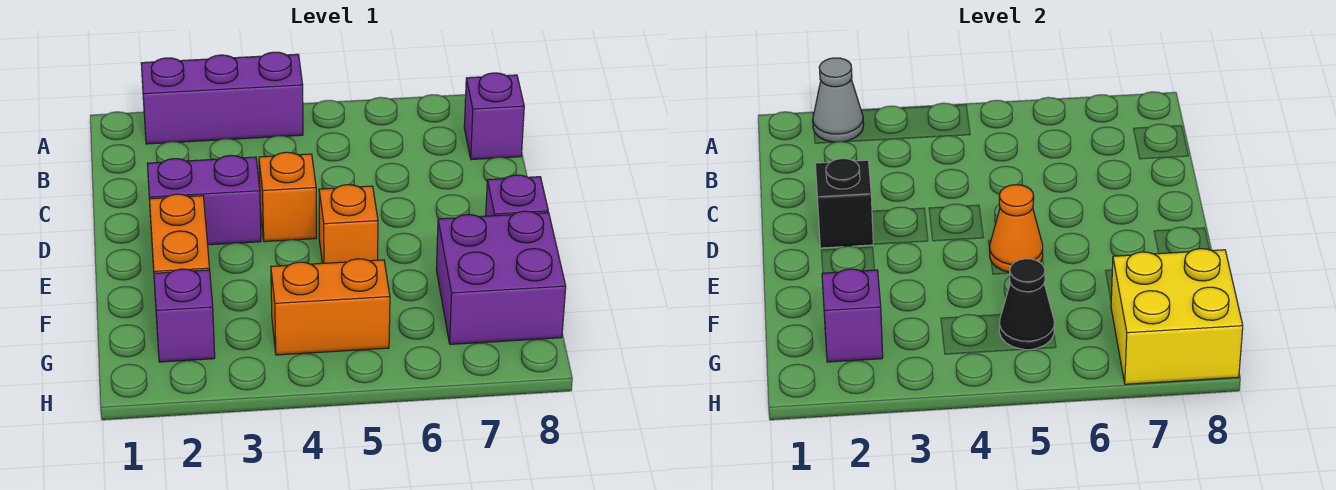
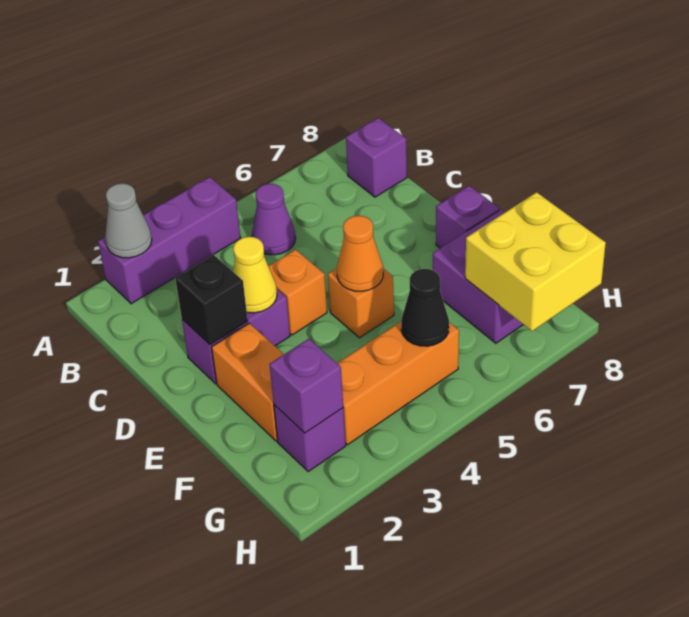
none -> purple 1x1 cone [252,184,295,255]
none -> yellow 1x1 cone [233,237,277,313]
orange 1x2 brick [271,259,390,355] -> orange 1x3 brick [337,322,459,445]

